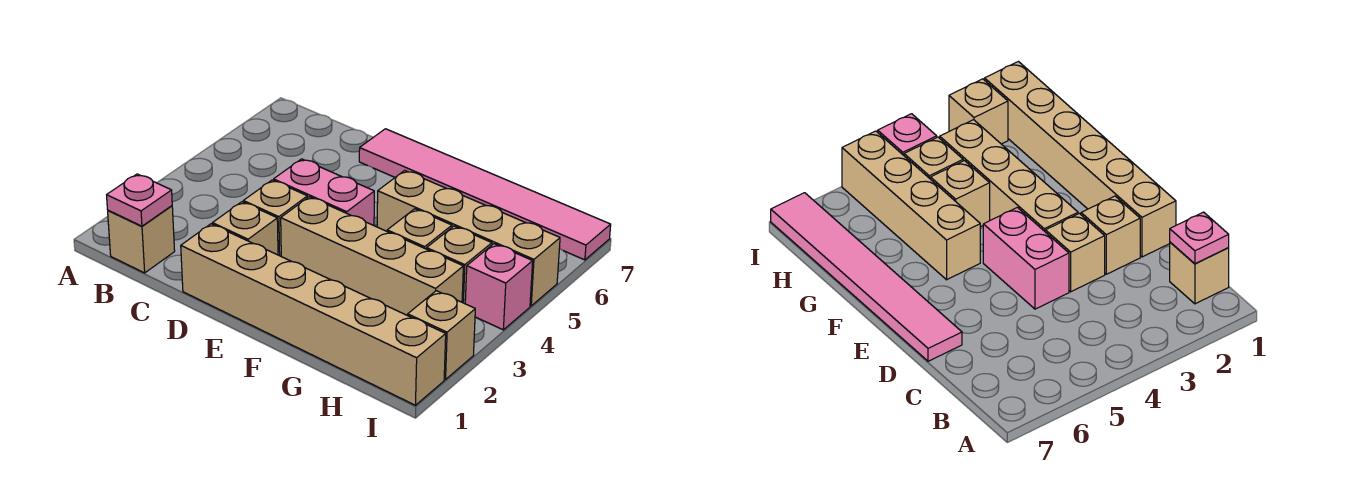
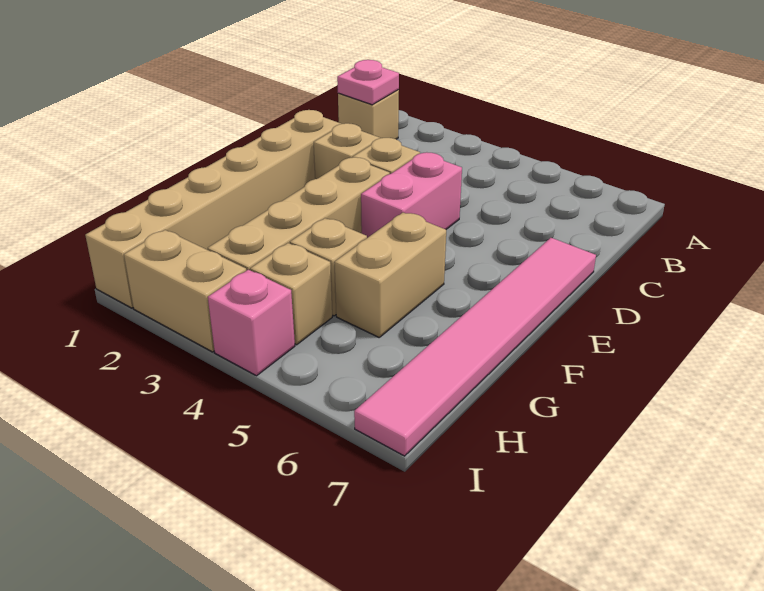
tan 1x4 brick [377,171,560,306] -> tan 1x2 brick [334,213,446,337]
tan 1x1 brick [408,291,475,379] -> tan 1x2 brick [124,230,246,352]

